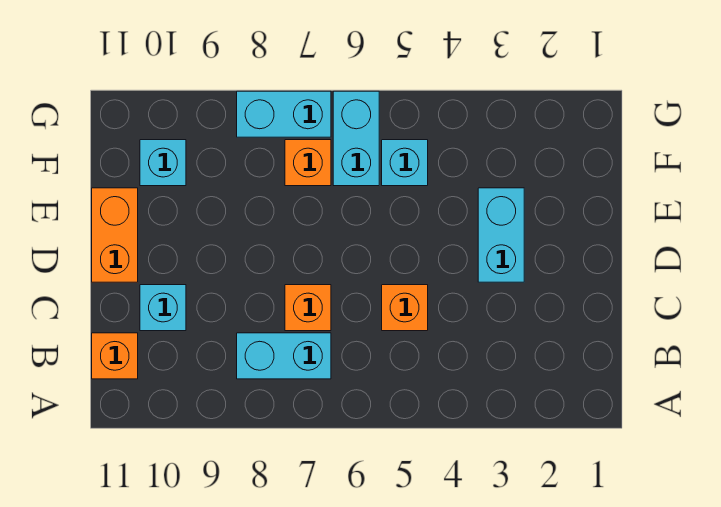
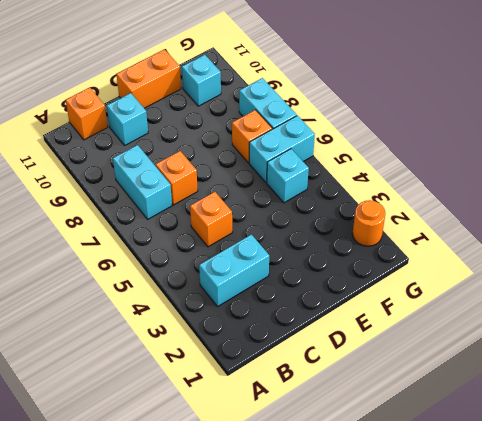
cyan 1x2 brick [478,188,524,282] -> cyan 1x2 brick moved to [199,234,269,307]
none -> orange 1x1 round brick [352,200,385,246]

